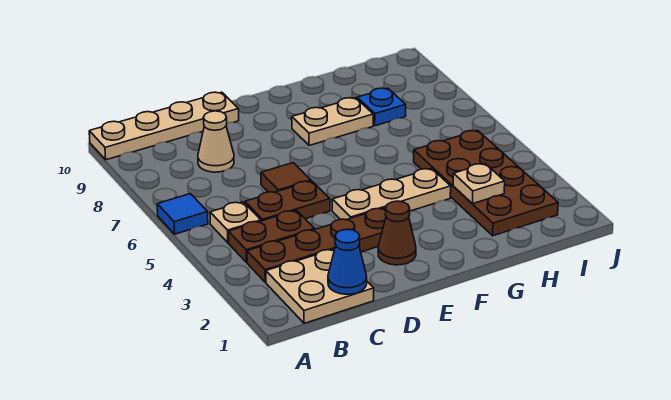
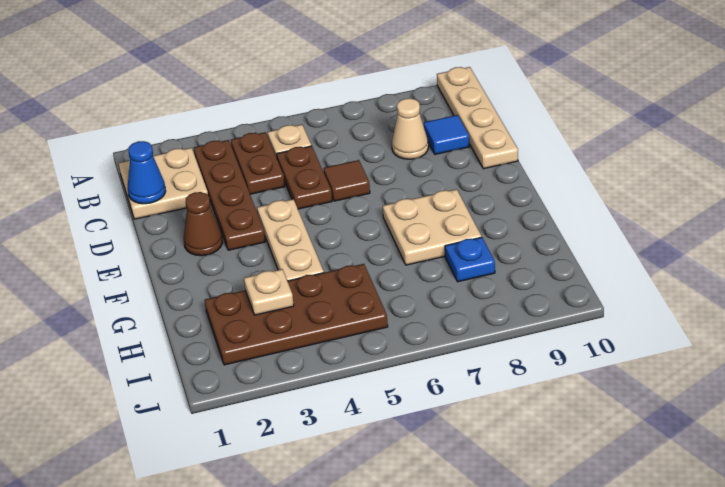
blue 1x1 tile [157,194,208,234] -> blue 1x1 tile moved to [424,115,469,154]
tan 1x2 plate [292,98,373,146] -> tan 2x2 plate [383,189,482,265]

